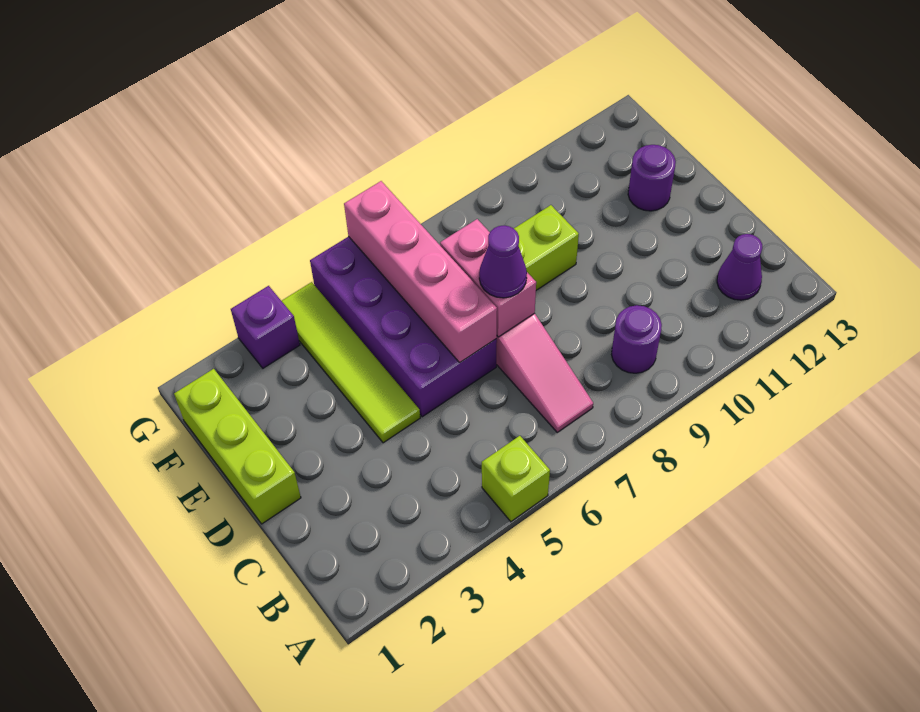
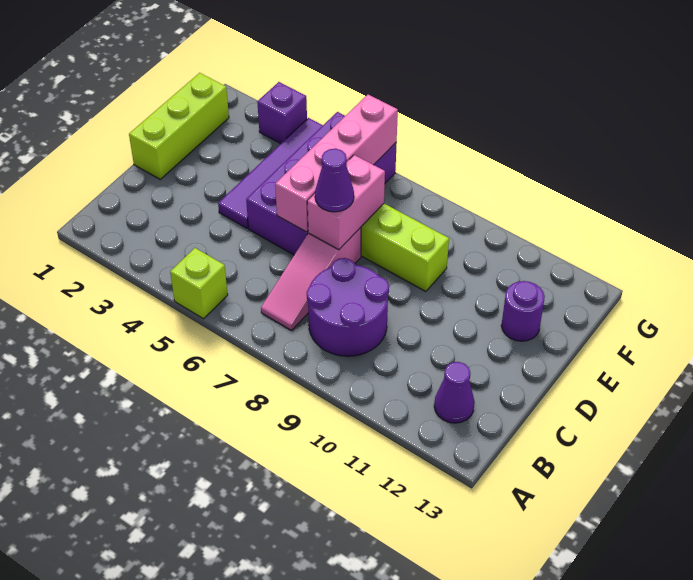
purple 1x1 round brick [612,305,662,373] -> purple 2x2 round brick [307,258,389,356]
lime 1x4 tile [282,282,420,443] -> purple 1x4 tile [218,118,323,228]

